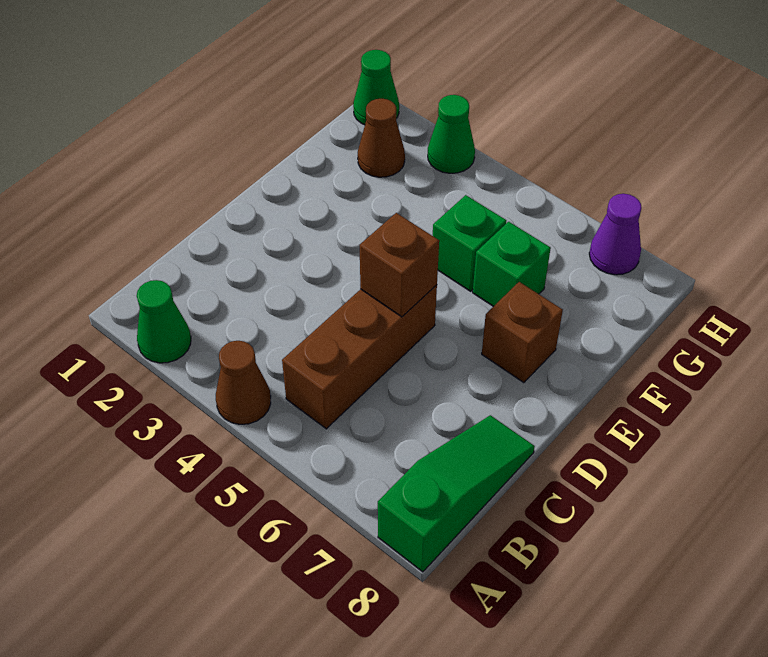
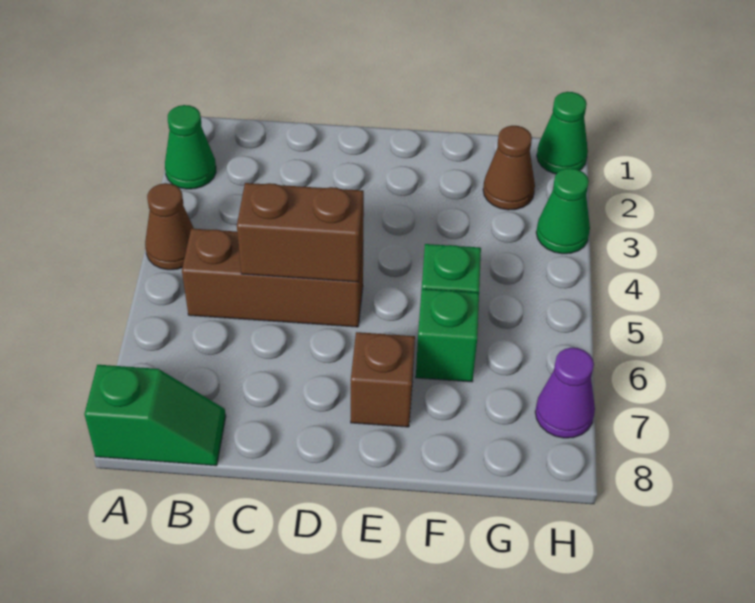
green 1x3 slope [378,415,535,572] -> green 1x2 slope [84,365,226,466]
brown 1x1 brick [359,213,439,317] -> brown 1x2 brick [237,183,364,282]

